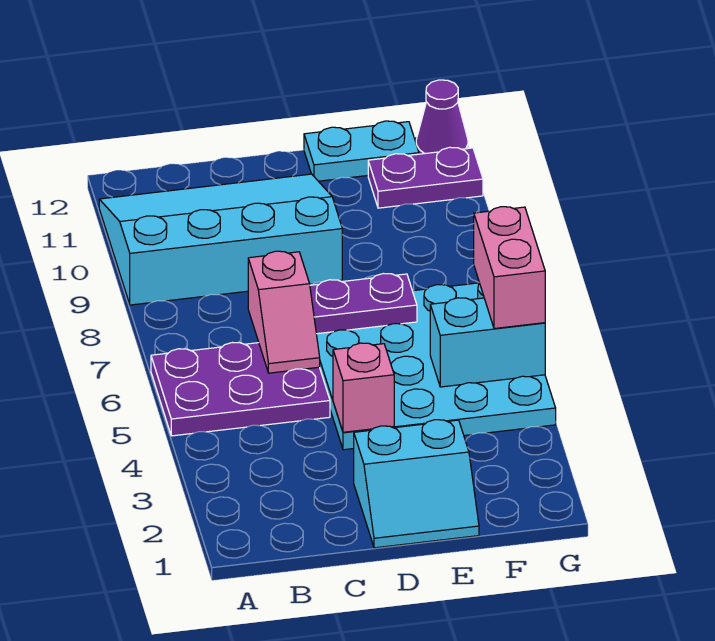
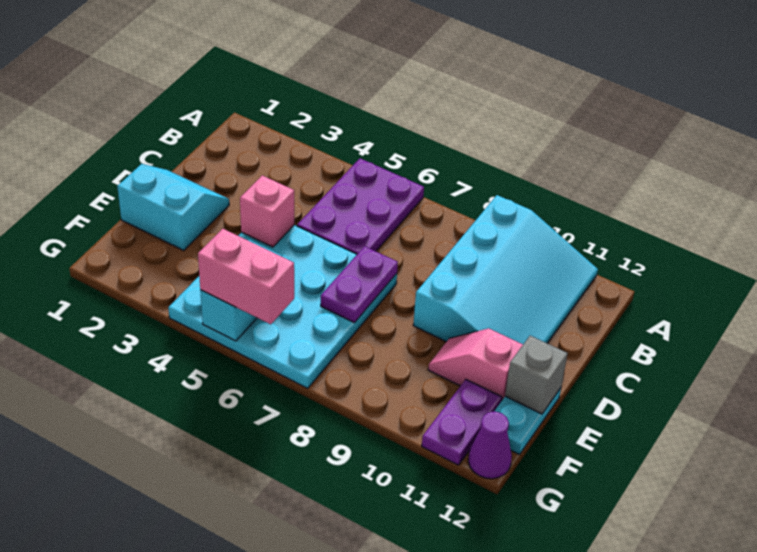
pink 1x2 slope [248,251,320,373] -> pink 1x2 slope moved to [428,329,523,400]
cyan 2x2 slope [354,420,479,548] -> cyan 2x2 slope turned to [117,164,229,250]
none -> grey 1x1 brick [505,336,568,414]

